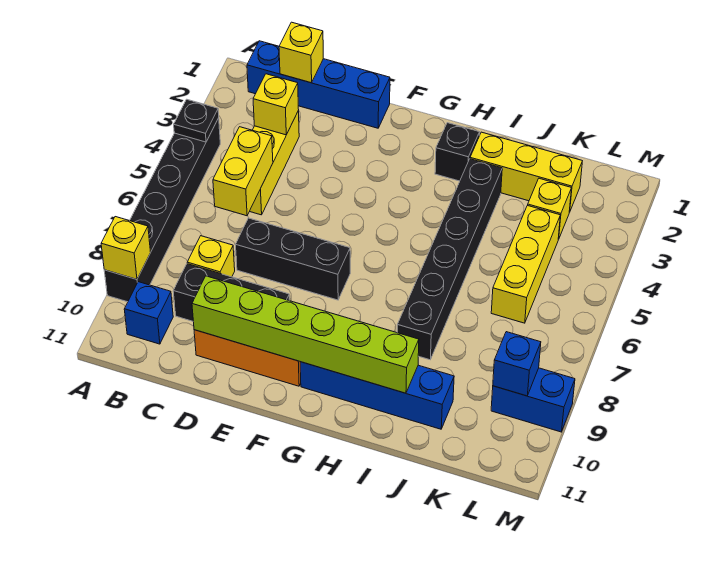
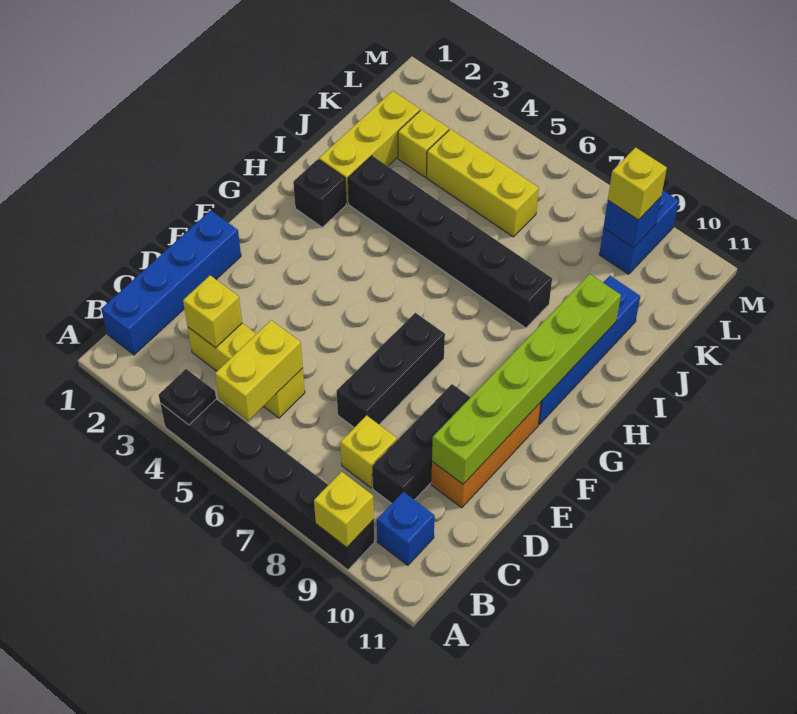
yellow 1x1 brick [279,22,323,83] -> yellow 1x1 brick moved to [608,147,667,220]
yellow 1x2 brick [213,127,273,216] -> yellow 1x2 brick turned to [215,320,303,421]

